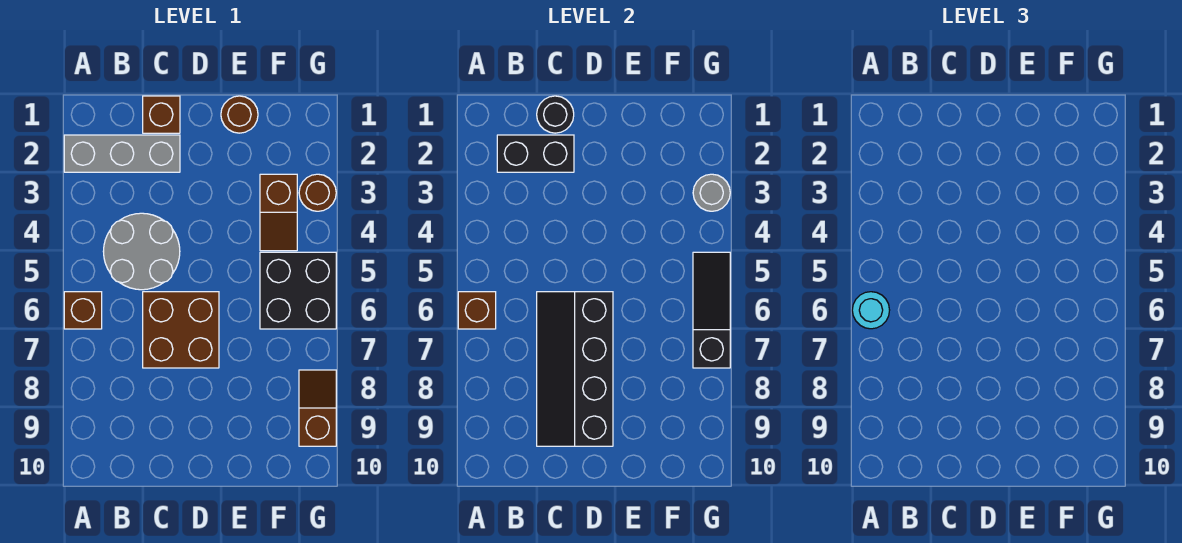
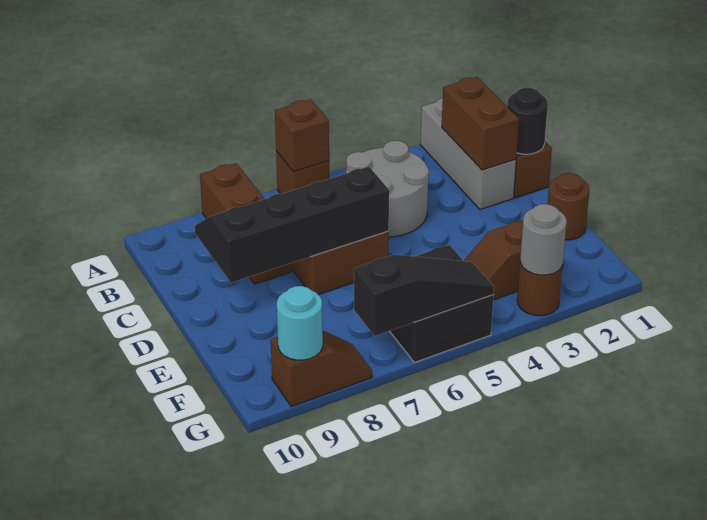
cyan 1x1 round brick [852,292,890,329] -> cyan 1x1 round brick moved to [277,286,323,360]
none -> brown 1x3 brick [200,163,292,284]
black 1x2 brick [497,135,574,172] -> brown 1x2 brick [442,77,519,170]

